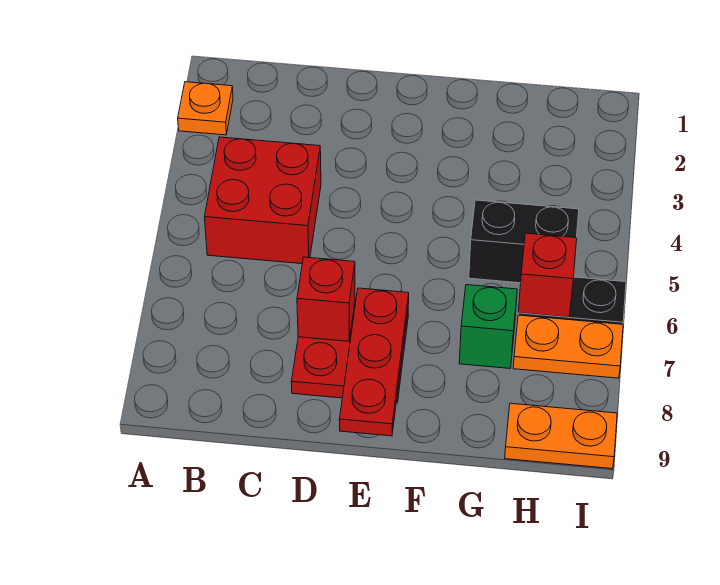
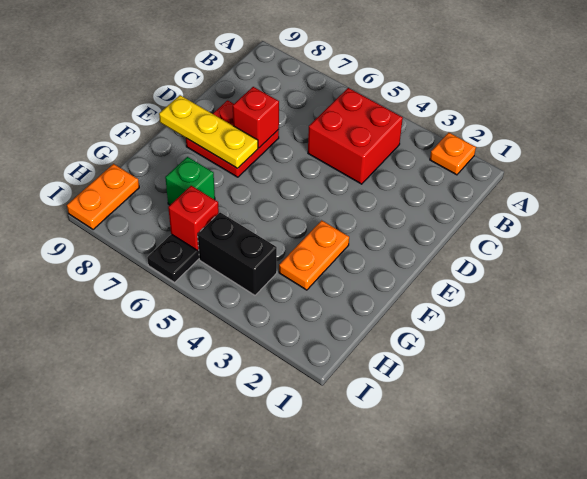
red 1x3 plate [339,288,409,436] -> yellow 1x3 plate [159,95,258,168]
black 1x2 brick [469,200,579,283] -> black 1x2 brick turned to [198,212,277,295]
orange 1x2 plate [513,315,623,378] -> orange 1x2 plate moved to [279,220,349,290]

